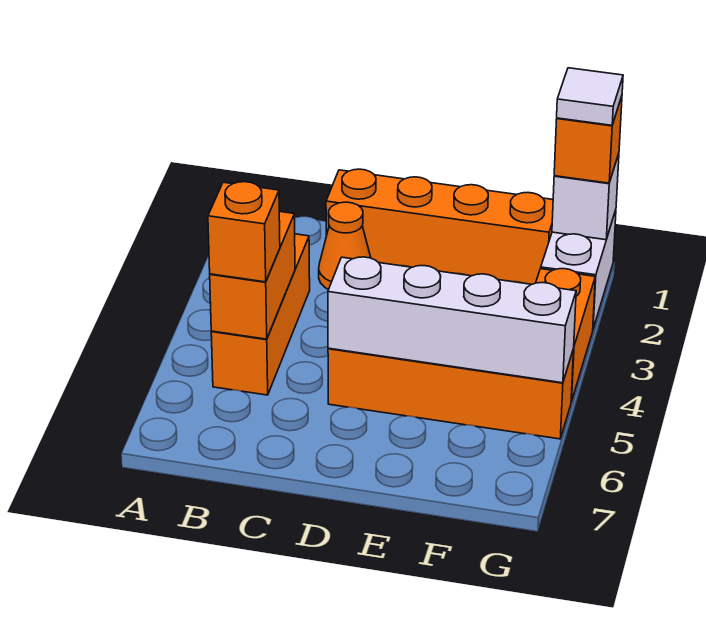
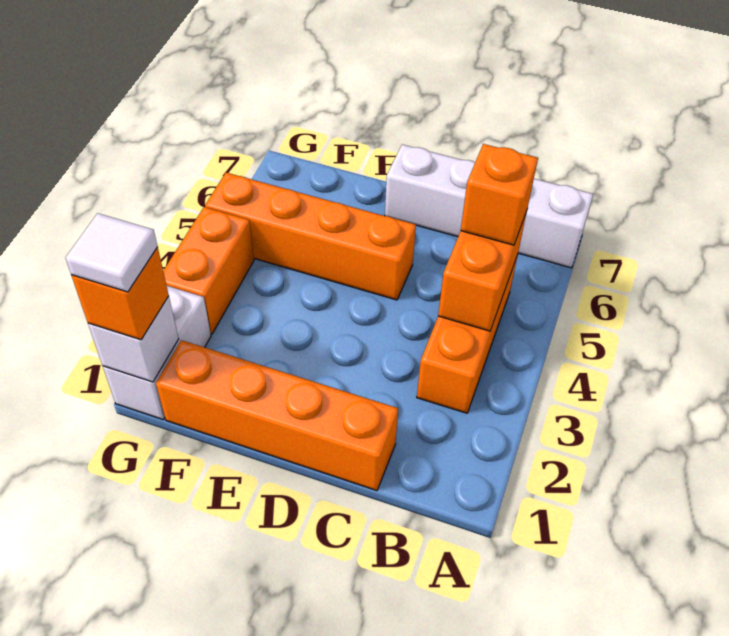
orange 1x1 cone [319,202,371,290] -> none
white 1x4 brick [328,257,576,383] -> white 1x4 brick moved to [385,144,593,268]

